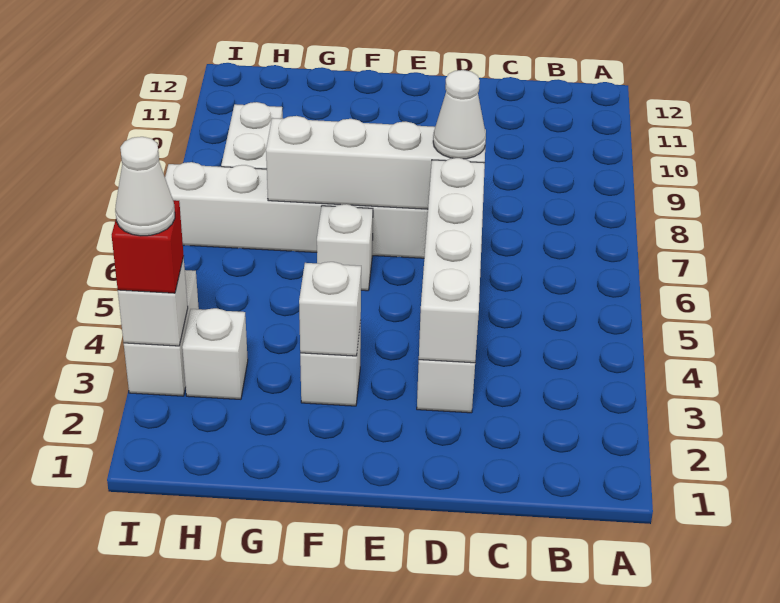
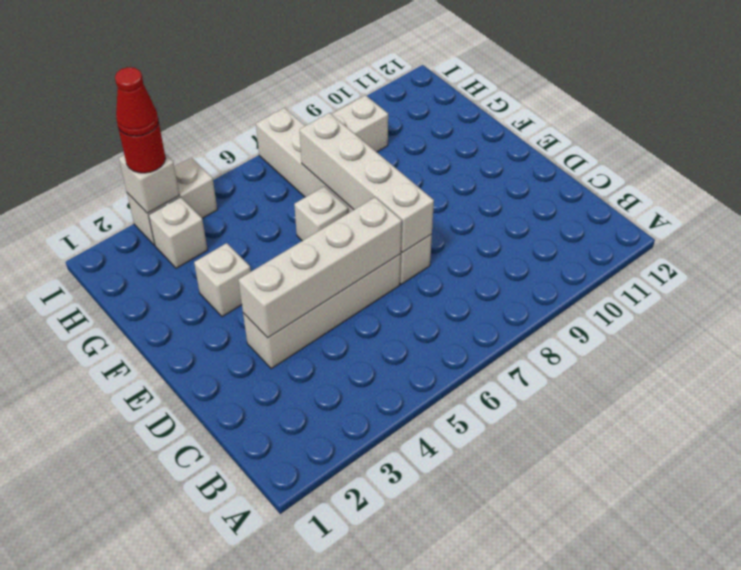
white 1x1 cone [433,70,486,159] -> none
white 1x1 brick [299,262,361,356] -> none
red 1x1 brick [112,200,184,293] -> red 1x1 round brick [118,122,166,173]
white 1x1 cone [115,137,175,236] -> red 1x1 cone [115,67,158,136]

